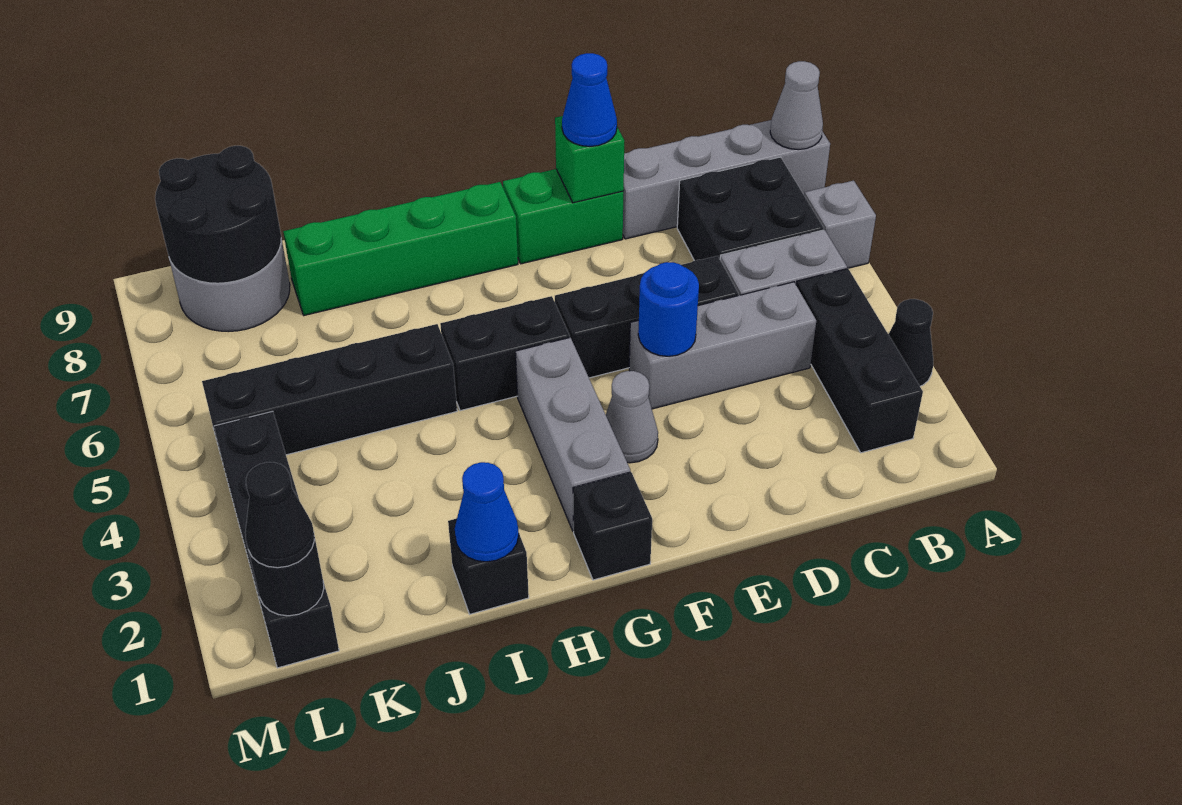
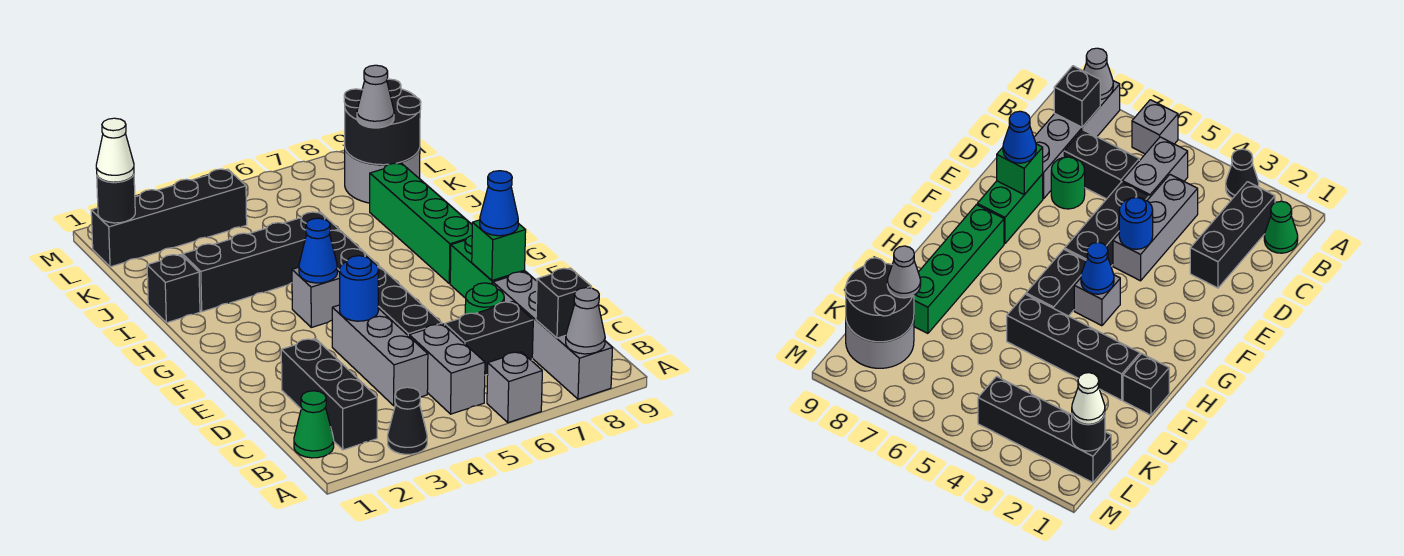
none -> green 1x1 cone [294,391,334,458]
black 1x3 brick [796,268,923,453] -> black 1x3 brick turned to [281,338,377,450]
black 2x2 brick [677,157,824,261] -> black 1x2 brick [445,302,533,375]
none -> green 1x1 round brick [465,283,504,314]
grey 1x1 cone [606,371,658,463] -> grey 1x1 cone moved to [357,65,394,128]
black 1x1 brick [573,472,652,580] -> black 1x1 brick moved to [536,268,591,338]
grey 1x3 brick [516,338,630,531] -> grey 1x1 brick [292,267,340,327]
blue 1x1 cone [455,462,519,562] -> blue 1x1 cone moved to [299,218,337,283]
black 1x4 brick [202,324,457,455] -> black 1x4 brick turned to [183,212,339,312]
black 1x1 cone [245,462,315,568] -> white 1x1 cone [96,118,134,182]

